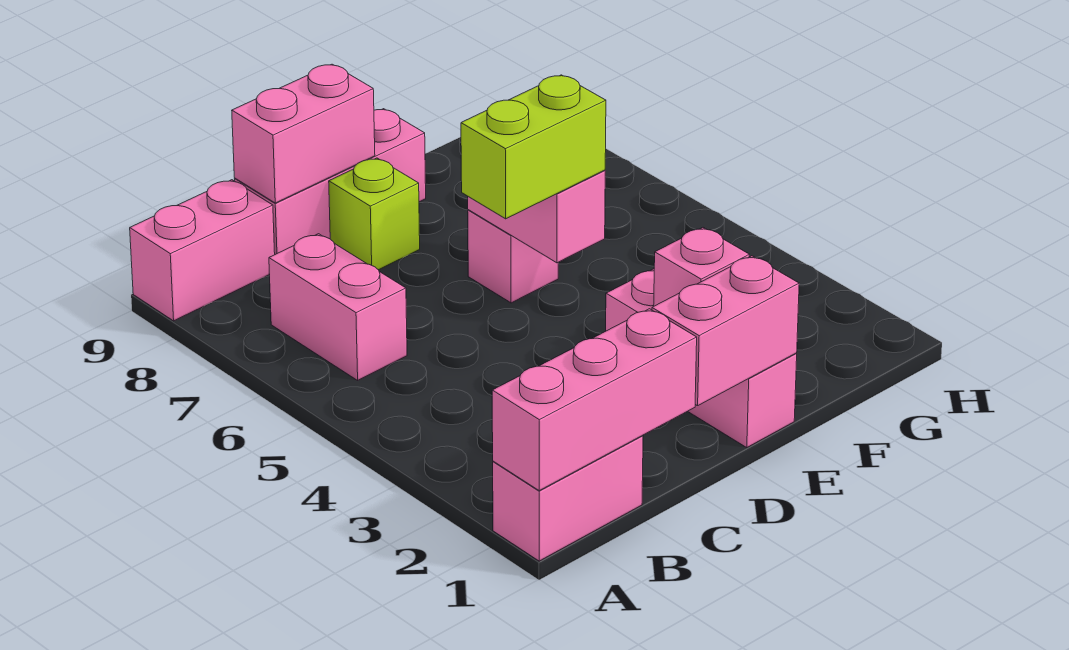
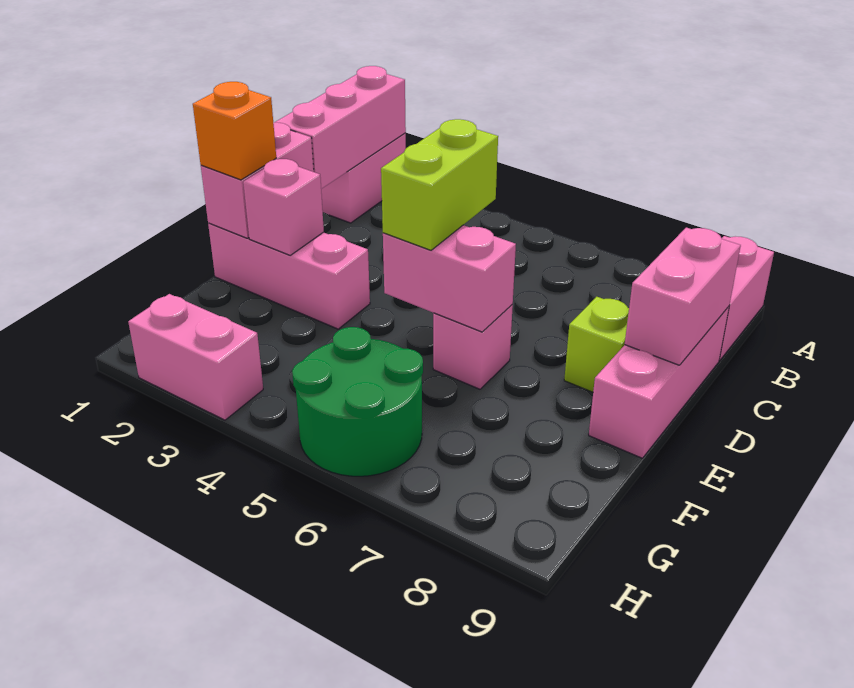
pink 1x2 brick [269,234,407,380] -> pink 1x2 brick moved to [128,294,263,420]
none -> orange 1x1 brick [193,82,276,180]
none -> green 2x2 round brick [292,327,423,476]

